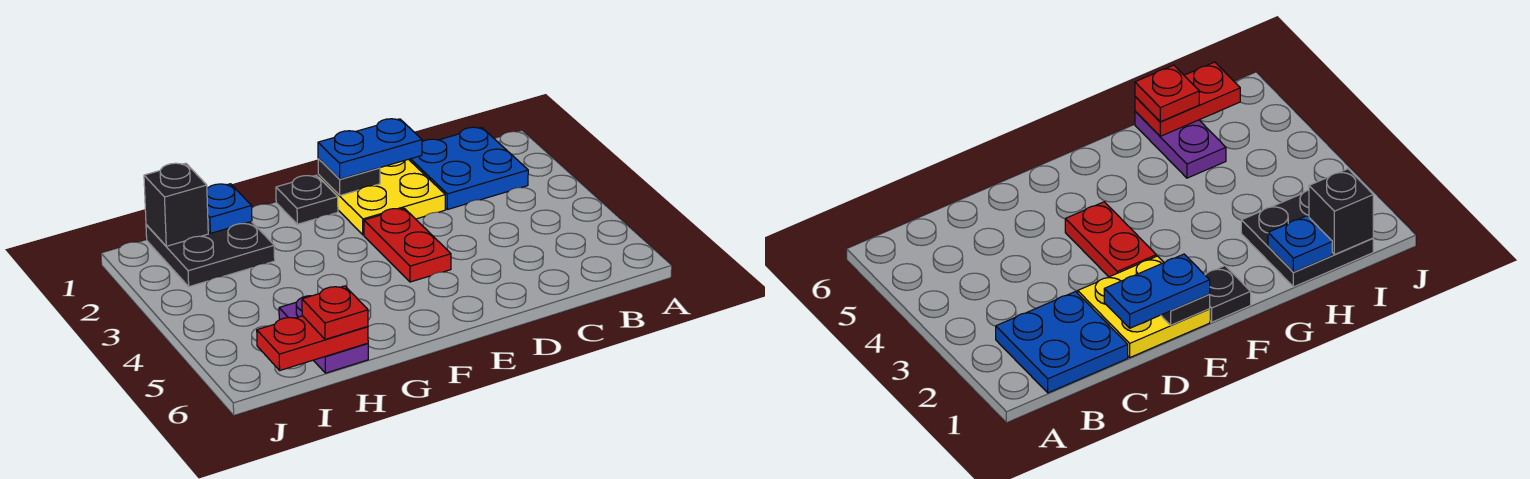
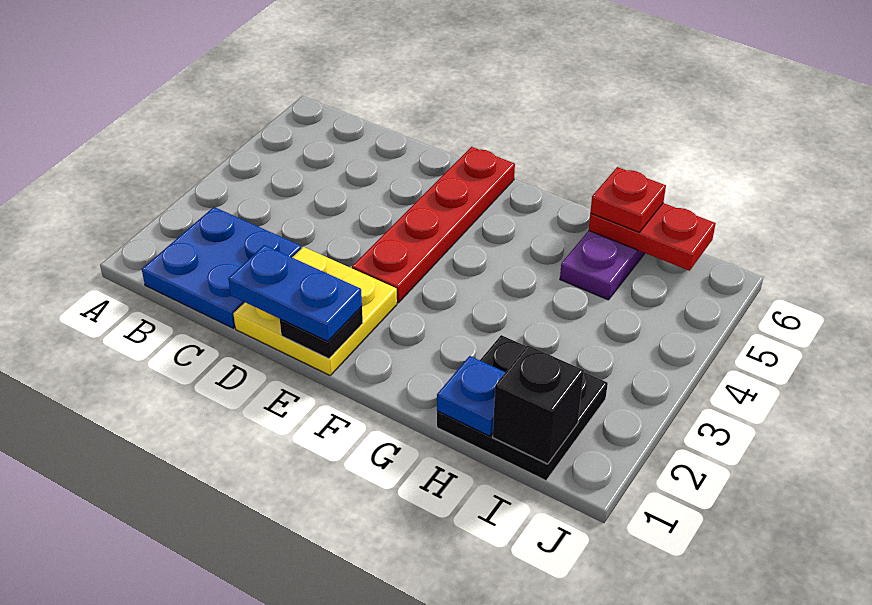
red 1x2 plate [364,208,451,282] -> red 1x4 plate [352,147,515,303]
black 1x1 plate [276,176,338,224] -> none

